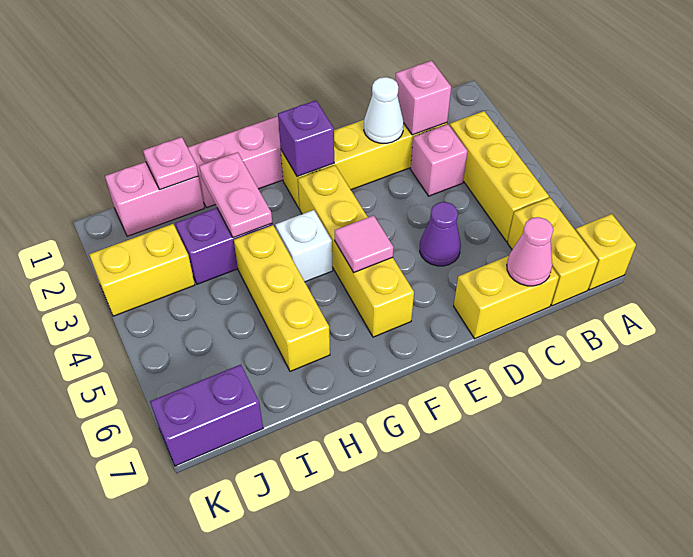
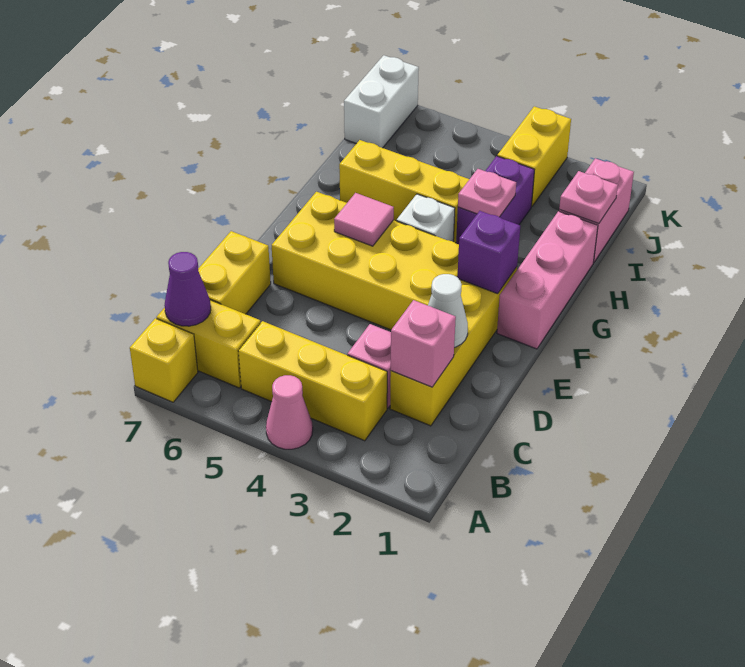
pink 1x1 cone [507,217,553,286] -> pink 1x1 cone moved to [266,375,313,449]
purple 1x1 cone [420,202,461,266] -> purple 1x1 cone moved to [164,252,211,326]
yellow 1x4 brick [298,165,414,337] -> yellow 2x4 brick [272,192,459,330]
pink 1x2 plate [199,152,272,238] -> pink 1x1 plate [458,169,516,217]
purple 1x2 brick [150,365,263,466] -> white 1x2 brick [344,55,419,148]

